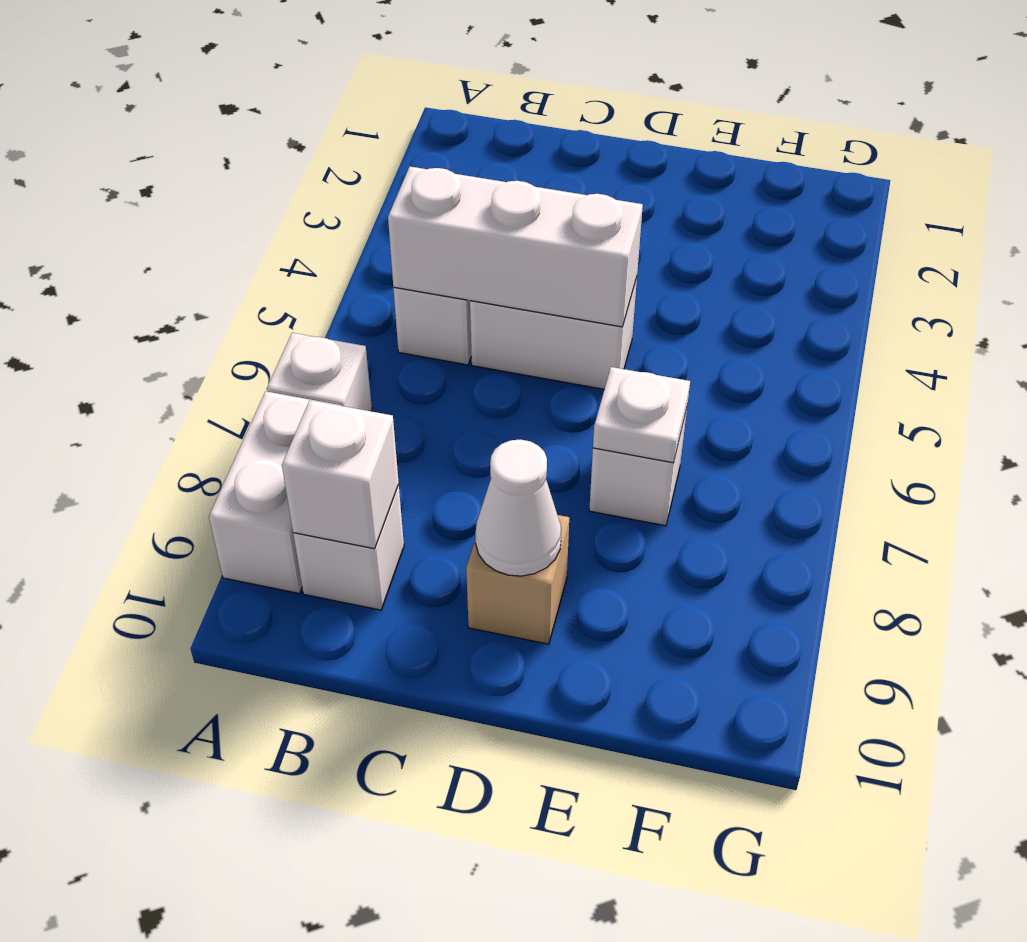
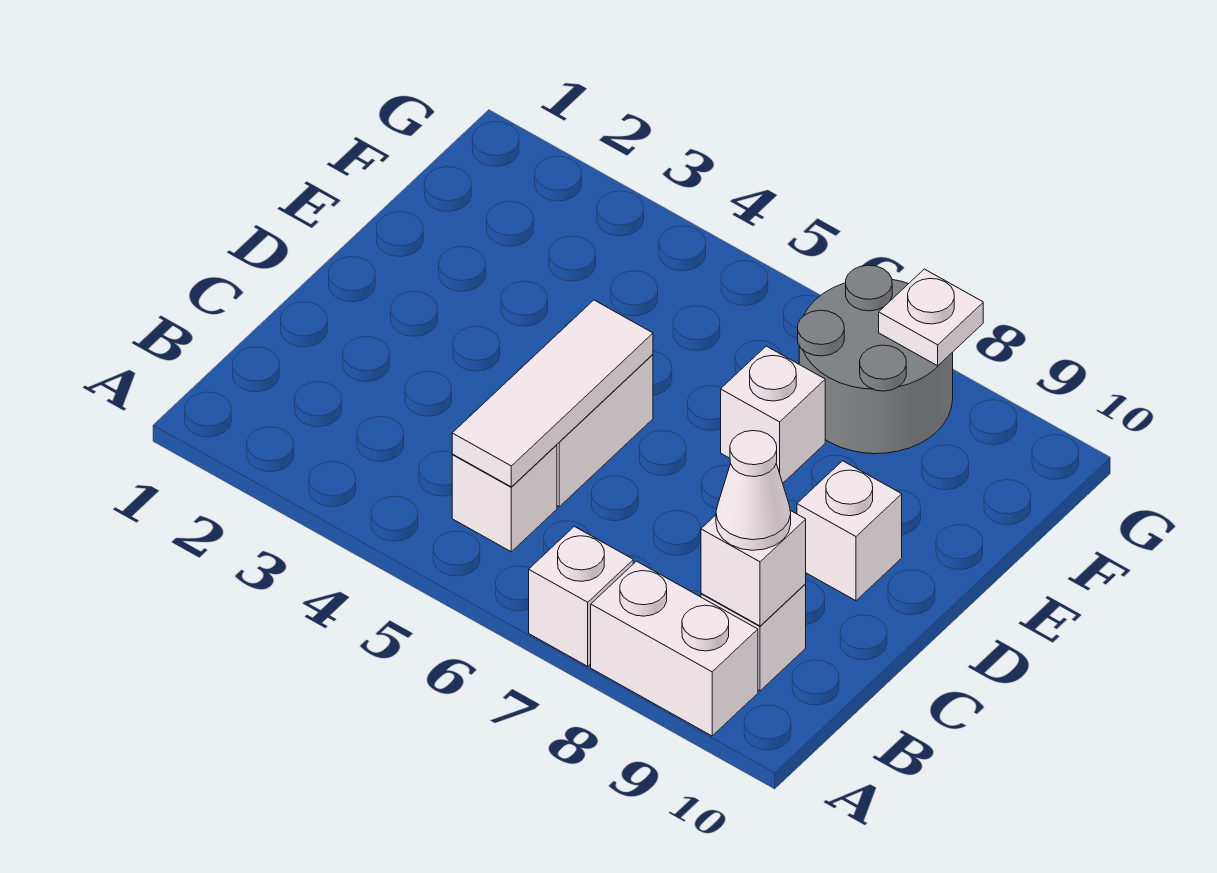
white 1x3 brick [388,166,643,327] -> white 1x3 tile [452,300,653,487]
tan 1x1 brick [466,515,569,644] -> white 1x1 brick [797,461,902,601]
white 1x1 cone [475,440,561,576] -> white 1x1 cone moved to [716,431,791,550]
white 1x1 plate [593,367,690,463] -> white 1x1 plate moved to [879,269,983,366]
none -> grey 2x2 round brick [798,265,953,454]

